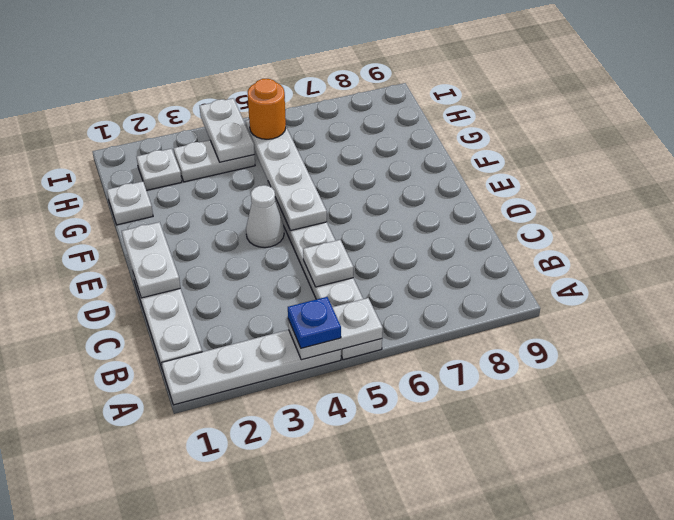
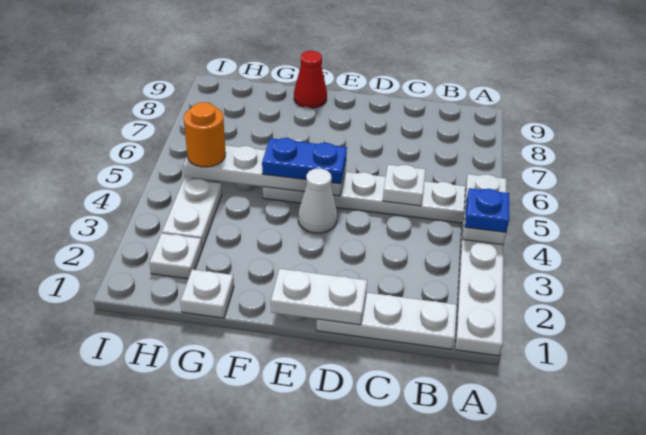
none -> blue 1x2 plate [262,138,347,184]
none -> red 1x1 cone [294,51,327,108]
white 1x2 plate [200,98,254,162] -> none

